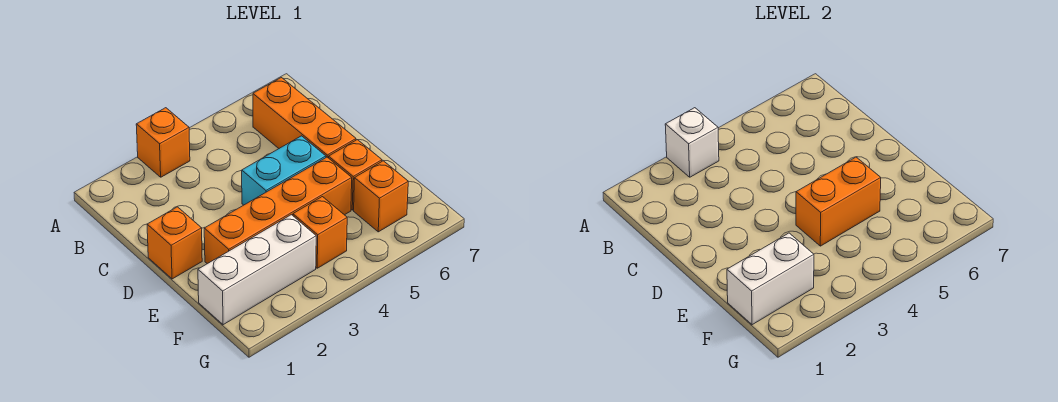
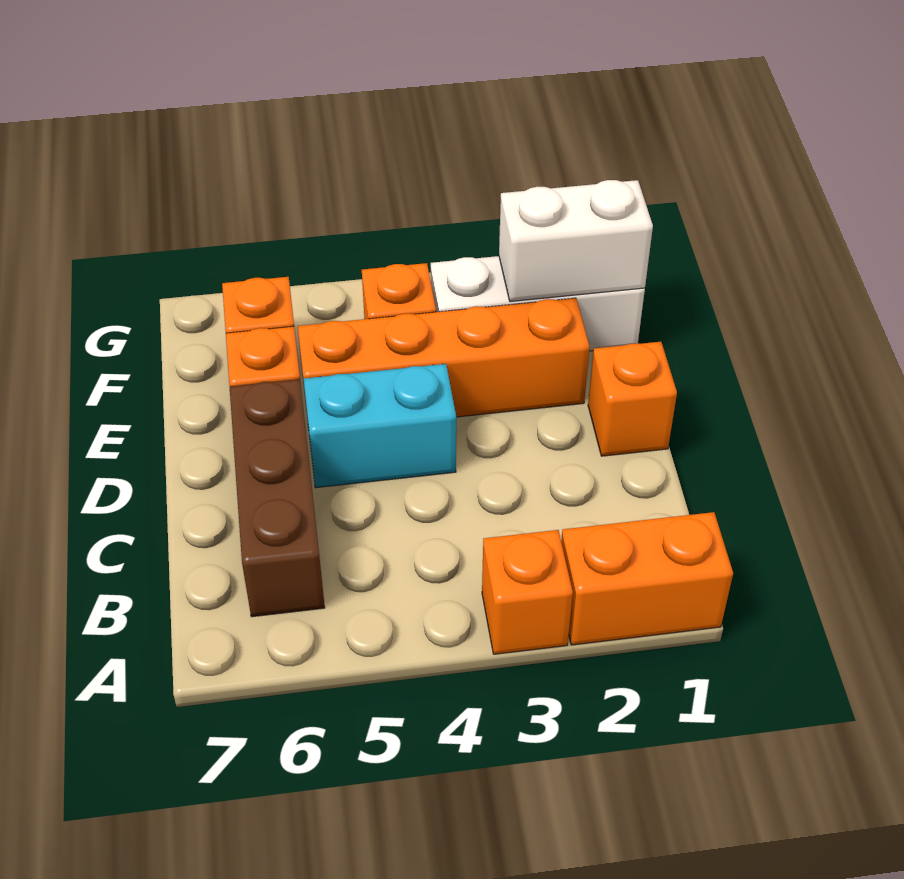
white 1x1 brick [665,108,719,177] -> none
orange 1x3 brick [253,78,356,158] -> brown 1x3 brick [230,379,325,617]
orange 1x2 brick [796,157,881,246] -> orange 1x2 brick moved to [561,512,733,645]

